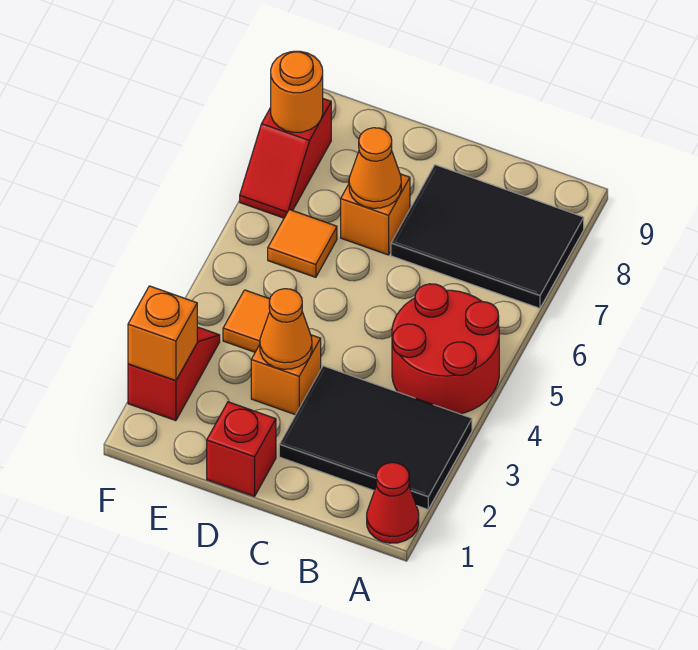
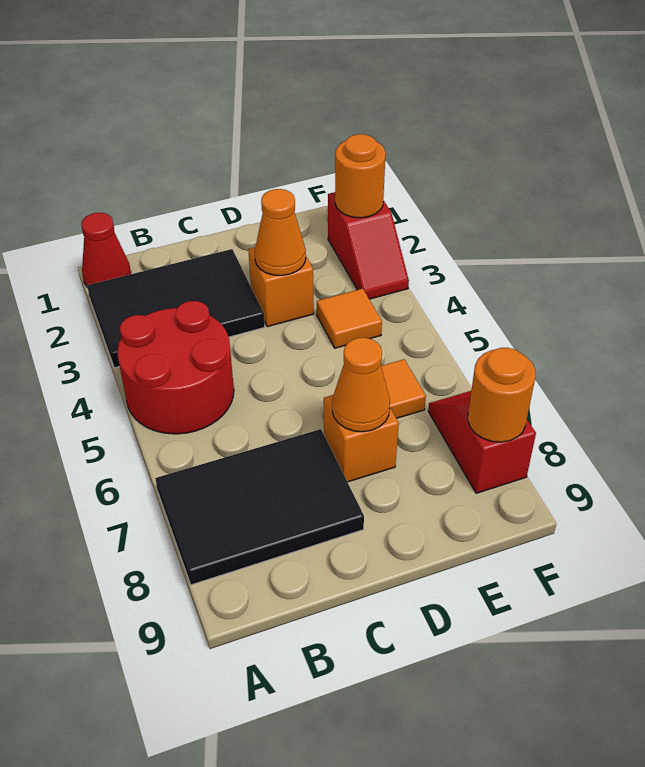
red 1x1 brick [207,402,276,496] -> none
orange 1x1 brick [128,286,197,381] -> orange 1x1 round brick [335,134,386,218]

